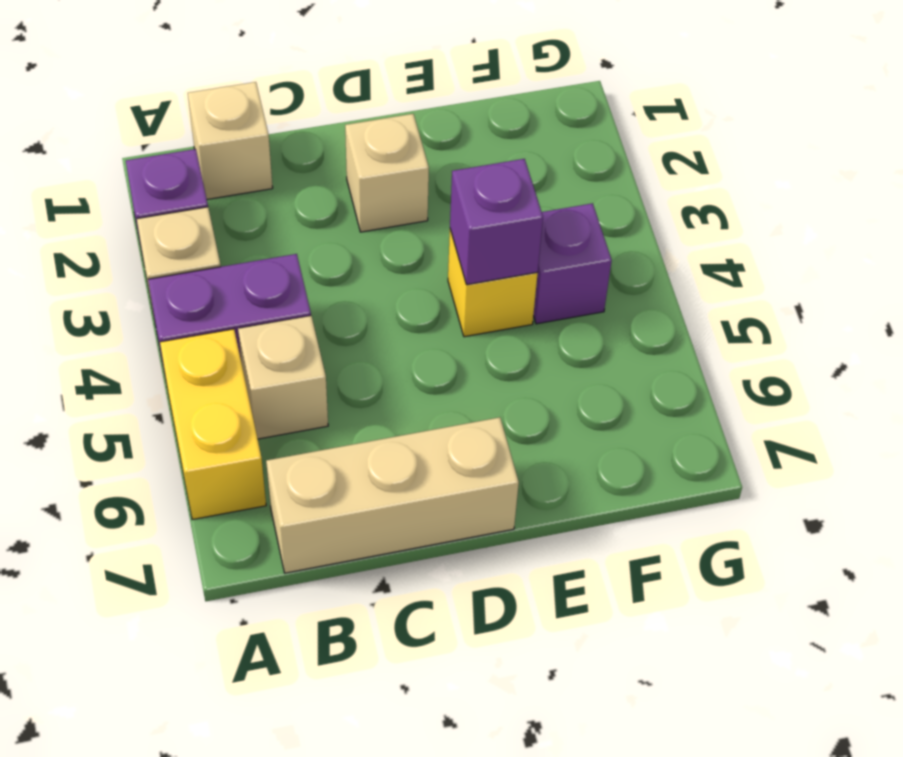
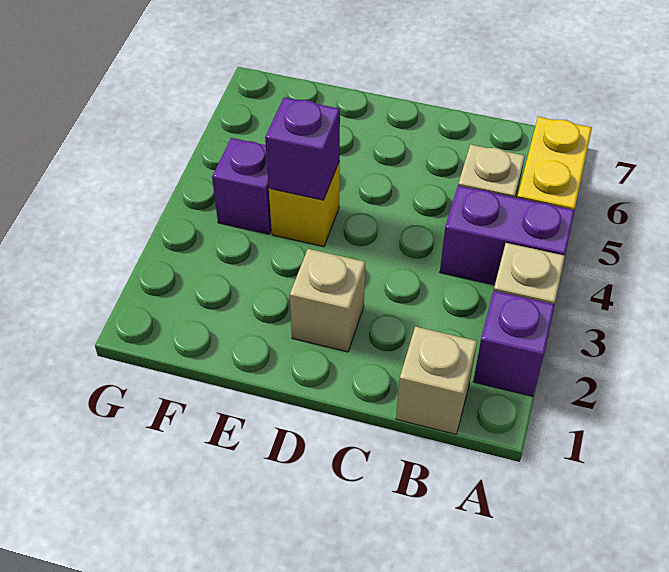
tan 1x3 brick [266,417,519,573] -> none

